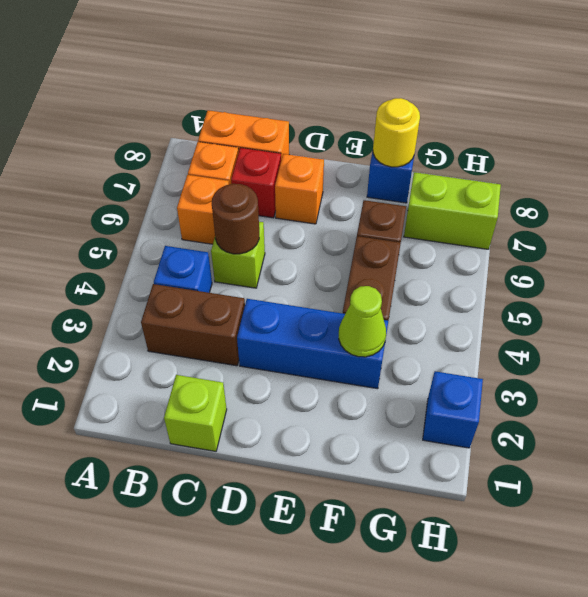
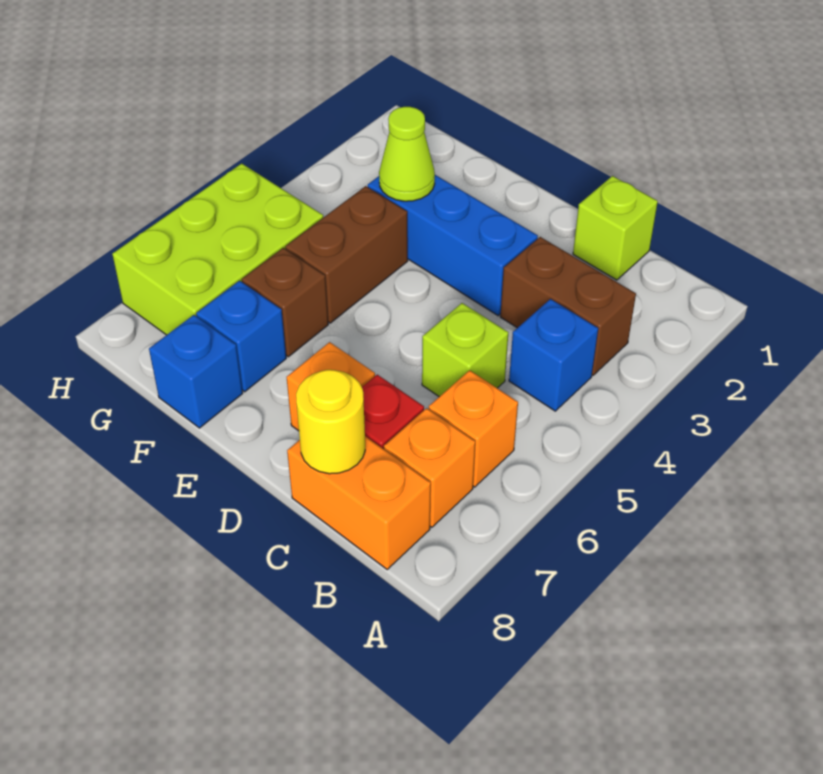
brown 1x1 round brick [212,184,259,254] -> none
yellow 1x1 round brick [373,98,420,167] -> yellow 1x1 round brick moved to [296,370,365,474]
lime 1x2 brick [404,172,501,249] -> lime 2x3 brick [112,163,323,335]
blue 1x1 brick [423,371,483,448] -> blue 1x1 brick moved to [196,281,286,392]

